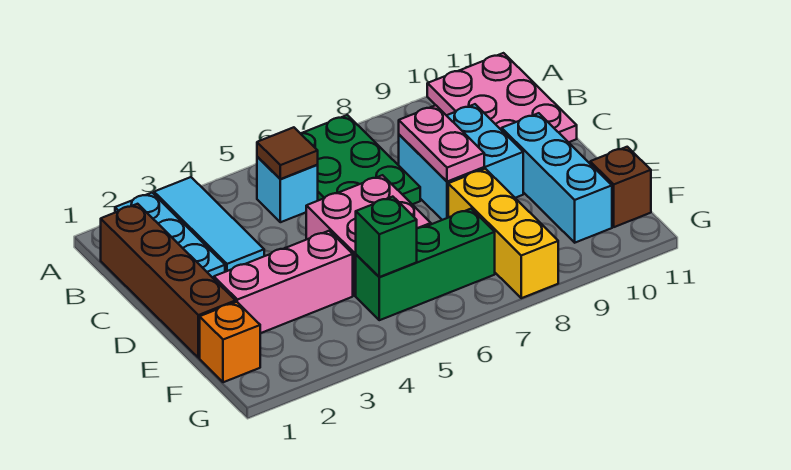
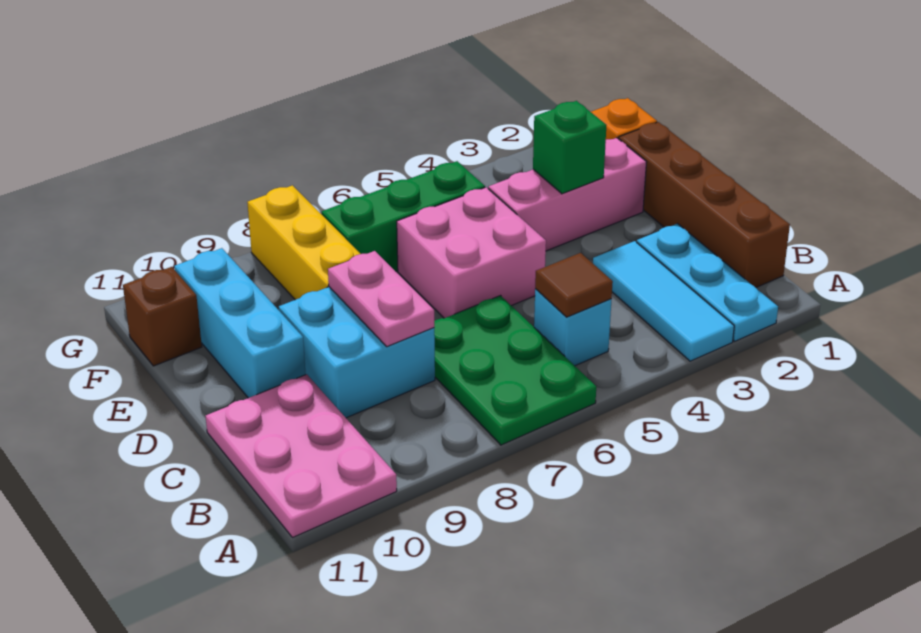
green 1x1 brick [356,197,417,277] -> green 1x1 brick moved to [533,101,606,194]

